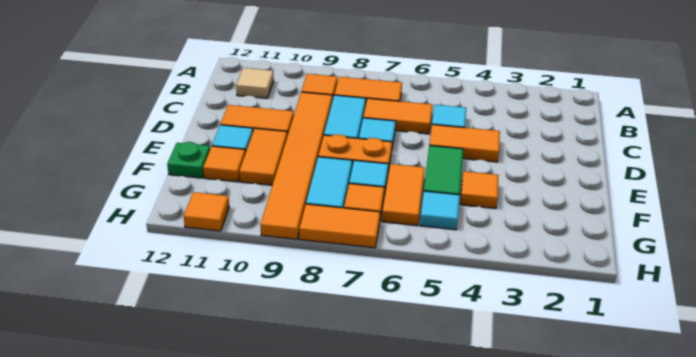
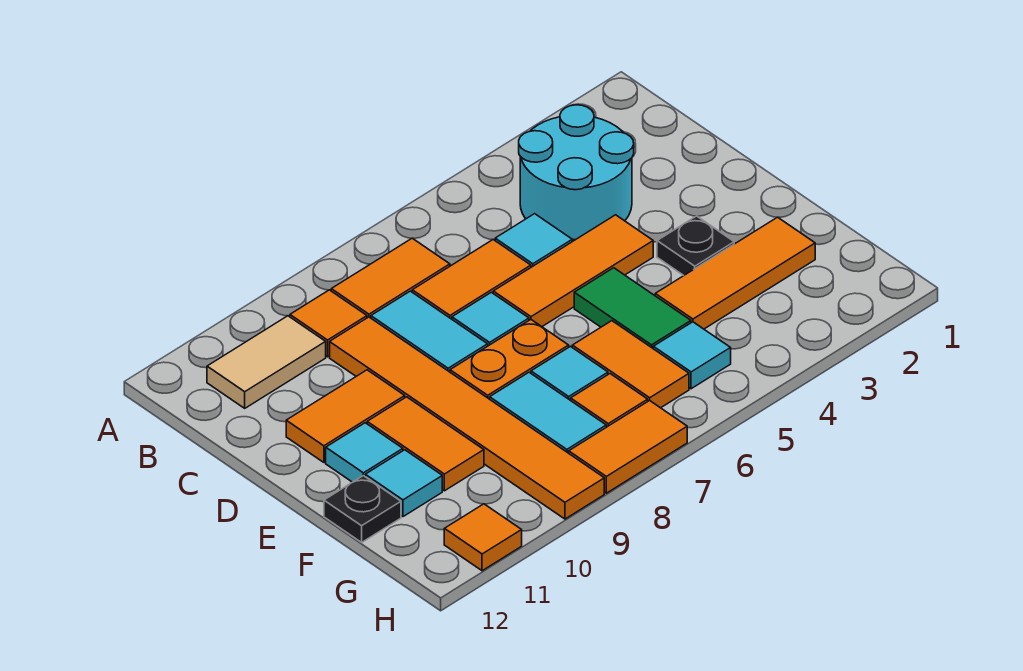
none -> cyan 2x2 round brick [519,105,634,240]
tan 1x1 tile [236,68,274,98] -> tan 1x2 tile [207,316,326,408]
orange 1x2 tile [429,125,500,162] -> orange 1x3 tile [493,215,653,327]
none -> black 1x1 plate [657,216,734,275]
orange 1x1 tile [460,171,499,208] -> orange 1x3 tile [655,217,815,329]
orange 1x1 tile [203,146,245,182] -> cyan 1x1 tile [365,450,442,517]
green 1x1 plate [167,142,210,178] -> black 1x1 plate [324,476,401,542]

